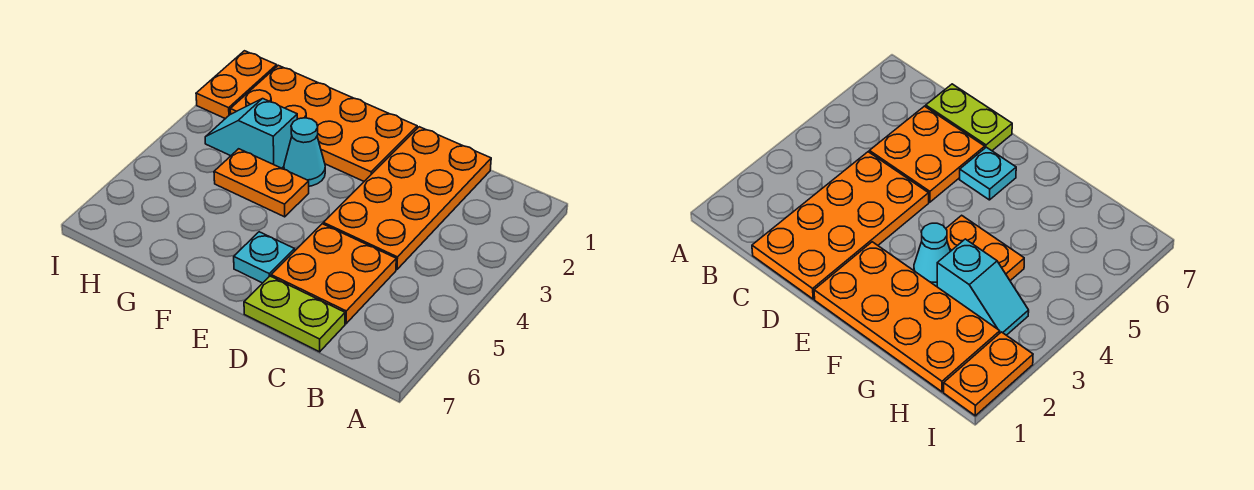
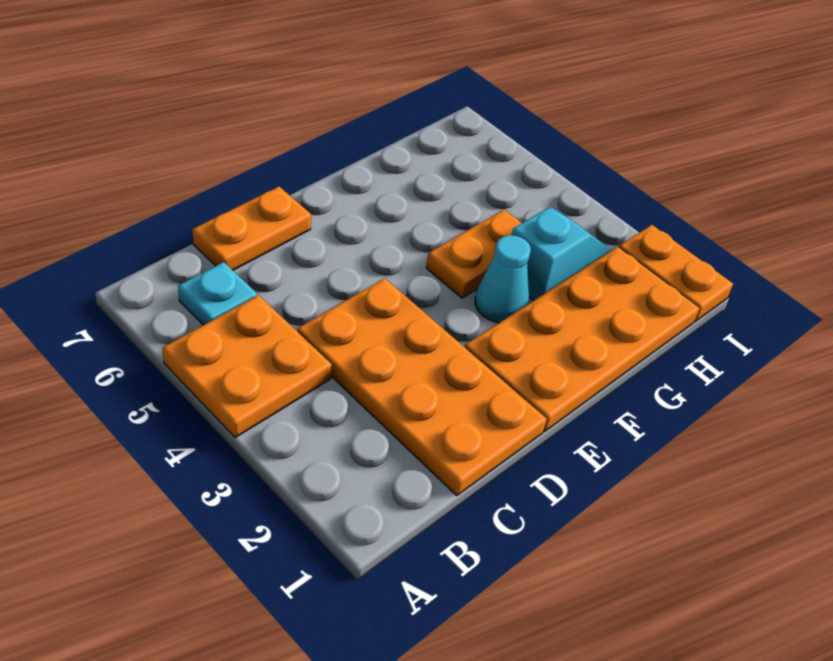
orange 2x2 plate [271,224,396,324] -> orange 2x2 plate moved to [162,295,332,438]
lime 1x2 plate [244,276,345,352] -> orange 1x2 plate [192,187,311,270]
cyan 1x1 plate [234,232,295,283] -> cyan 1x1 plate moved to [178,262,257,325]

